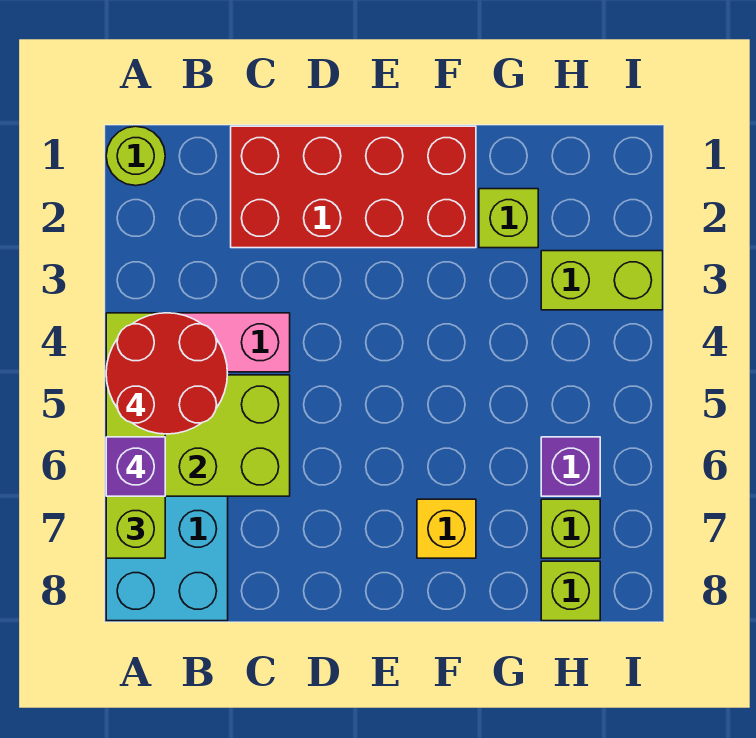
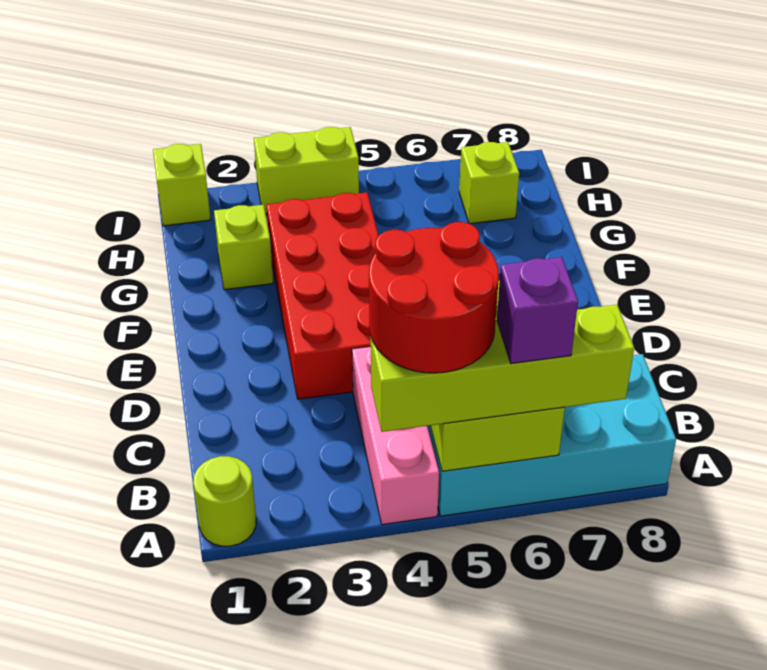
red 2x4 brick [231,126,476,248] -> red 2x4 brick moved to [266,192,379,399]
yellow 1x1 brick [417,499,476,558] -> none
lime 1x2 brick [541,251,663,310] -> lime 1x2 brick turned to [254,127,359,214]
purple 1x1 brick [541,437,600,496] -> none
lime 1x1 brick [541,561,600,621] -> lime 1x1 brick moved to [153,144,211,226]

